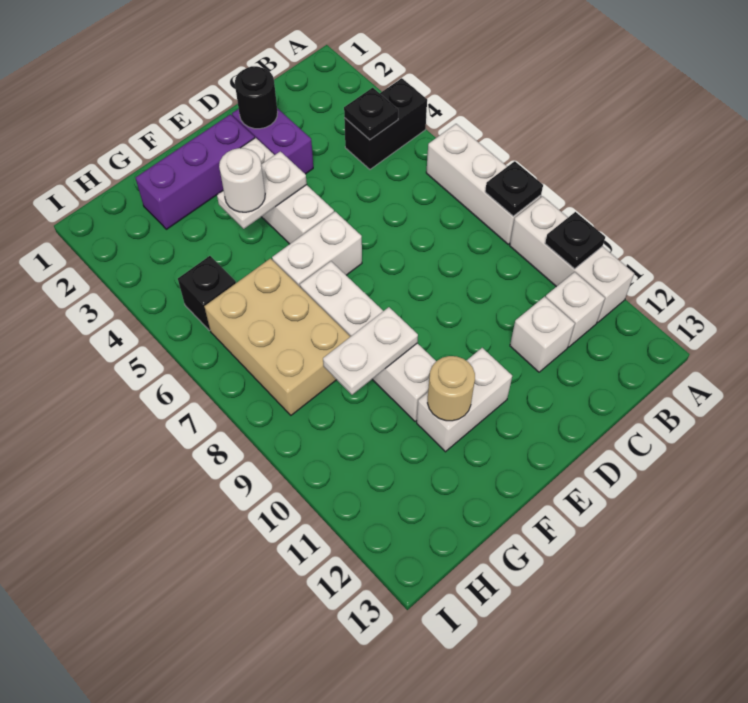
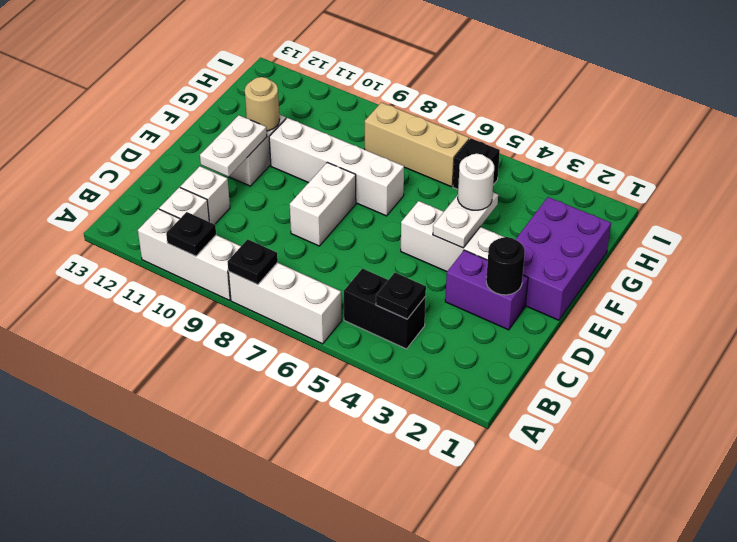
black 1x2 brick [344,78,427,169] -> black 1x2 brick turned to [344,269,426,349]
purple 1x3 brick [135,114,255,229] -> purple 2x3 brick [515,197,611,320]
white 1x2 brick [272,212,362,287] -> white 1x2 brick moved to [290,162,356,246]
white 1x2 plate [323,307,418,395] -> white 1x2 plate moved to [200,115,267,177]
tan 2x3 brick [204,258,350,415] -> tan 1x3 brick [365,102,469,187]

